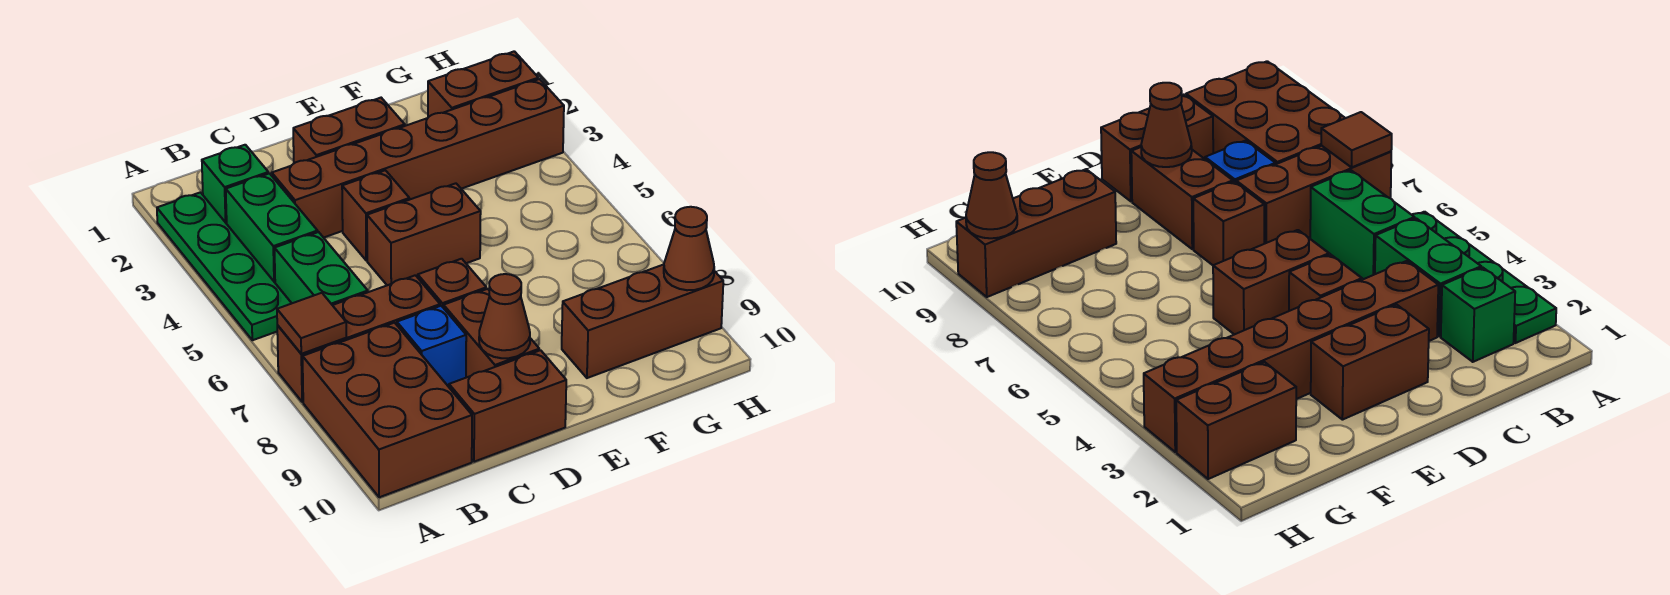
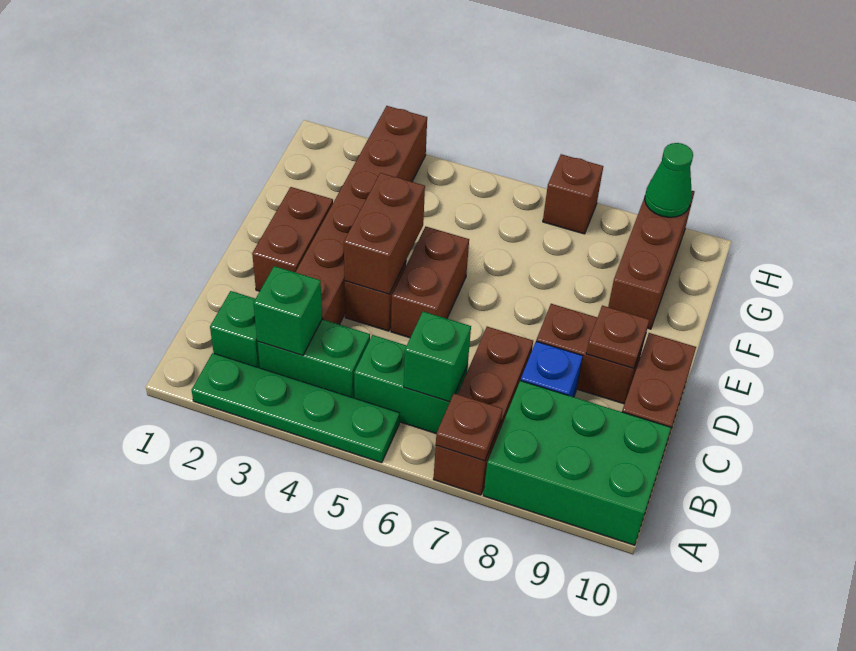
brown 1x1 tile [277,293,346,354] -> brown 1x1 plate [436,393,503,461]
brown 2x3 brick [303,323,472,497] -> green 2x3 brick [483,381,671,545]
none -> green 1x1 brick [253,266,322,356]
none -> green 1x1 brick [404,312,471,402]
brown 1x1 brick [418,259,486,308] -> brown 1x1 brick moved to [543,154,603,234]
brown 1x1 cone [479,274,530,358] -> brown 1x1 plate [586,306,649,369]
brown 1x2 brick [428,51,538,117] -> brown 1x2 brick moved to [344,173,425,294]
brown 1x1 cone [664,207,714,290] -> green 1x1 cone [645,143,693,217]

